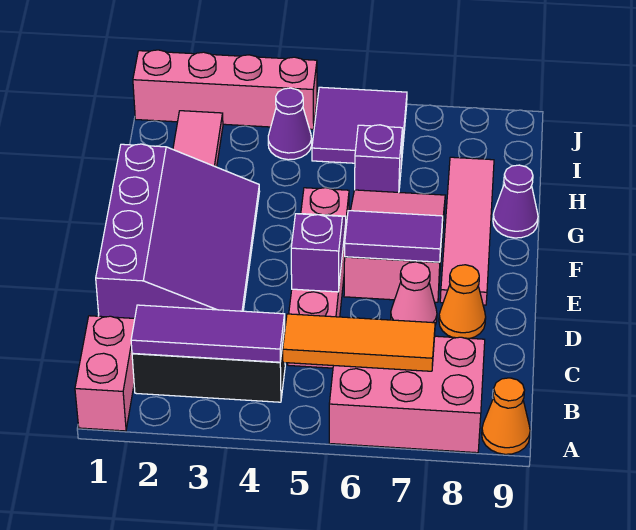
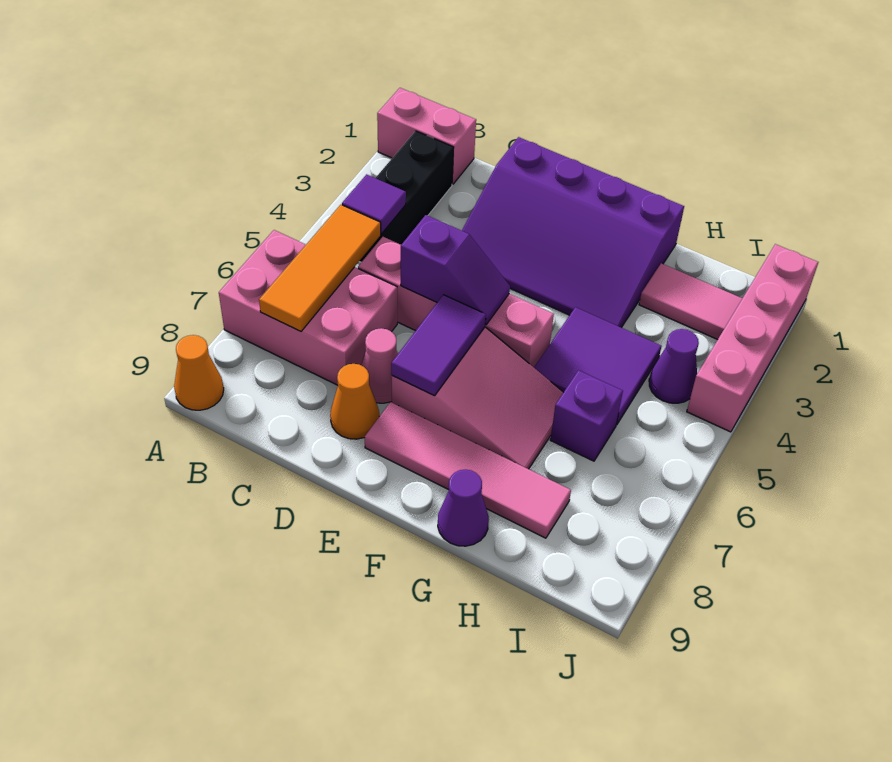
pink 2x3 brick [329,336,485,453] -> pink 2x3 brick turned to [219,230,397,385]
purple 1x3 tile [131,305,285,362] -> purple 1x1 tile [342,174,406,233]
purple 2x2 tile [312,87,407,165] -> purple 2x2 tile moved to [534,307,661,425]

